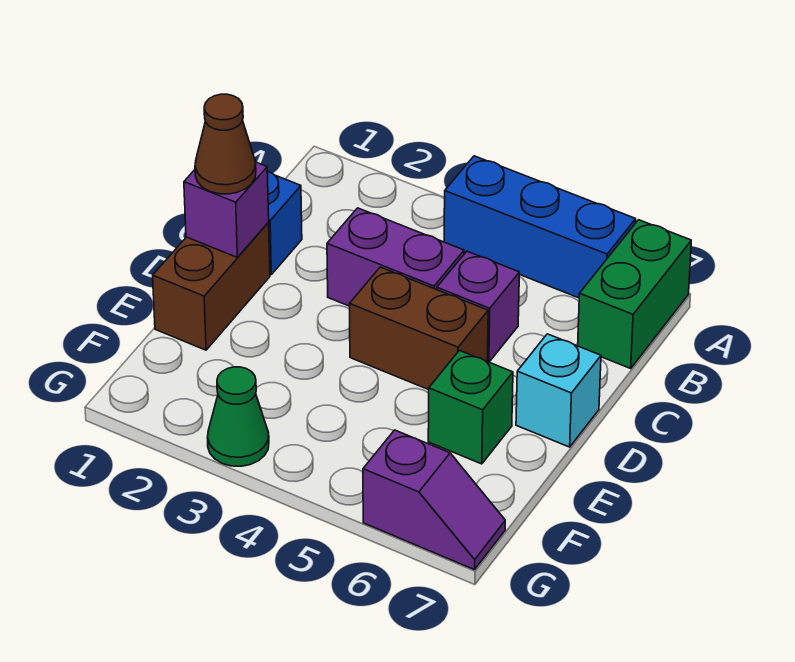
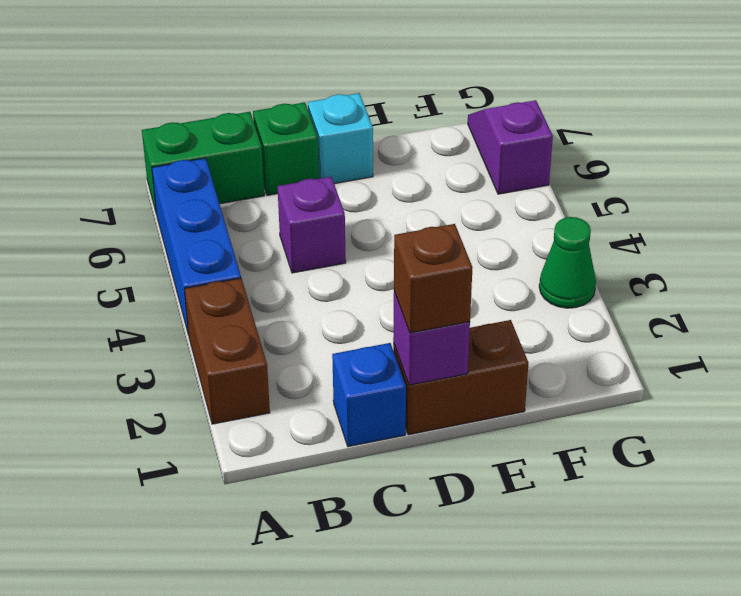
purple 1x2 brick [327,208,464,306] -> none
brown 1x1 cone [195,94,256,194] -> brown 1x1 brick [394,224,473,333]
brown 1x2 brick [350,267,488,390] -> brown 1x2 brick moved to [185,278,270,424]
green 1x1 brick [428,350,513,464] -> green 1x1 brick moved to [253,102,319,195]

